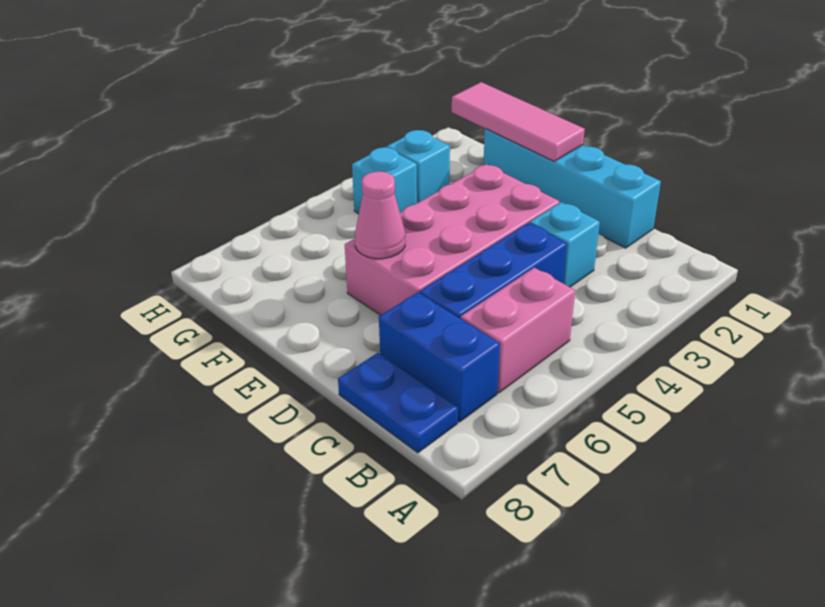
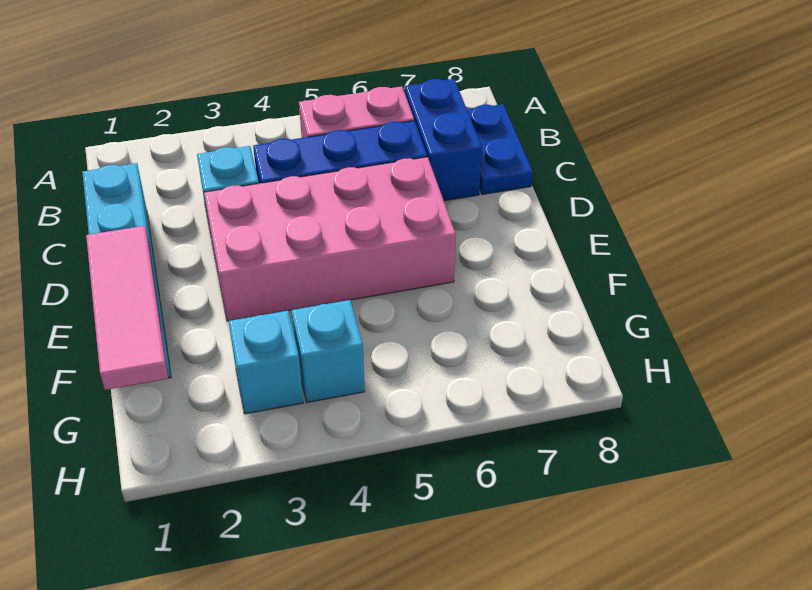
pink 1x1 cone [354,172,405,259] -> none

